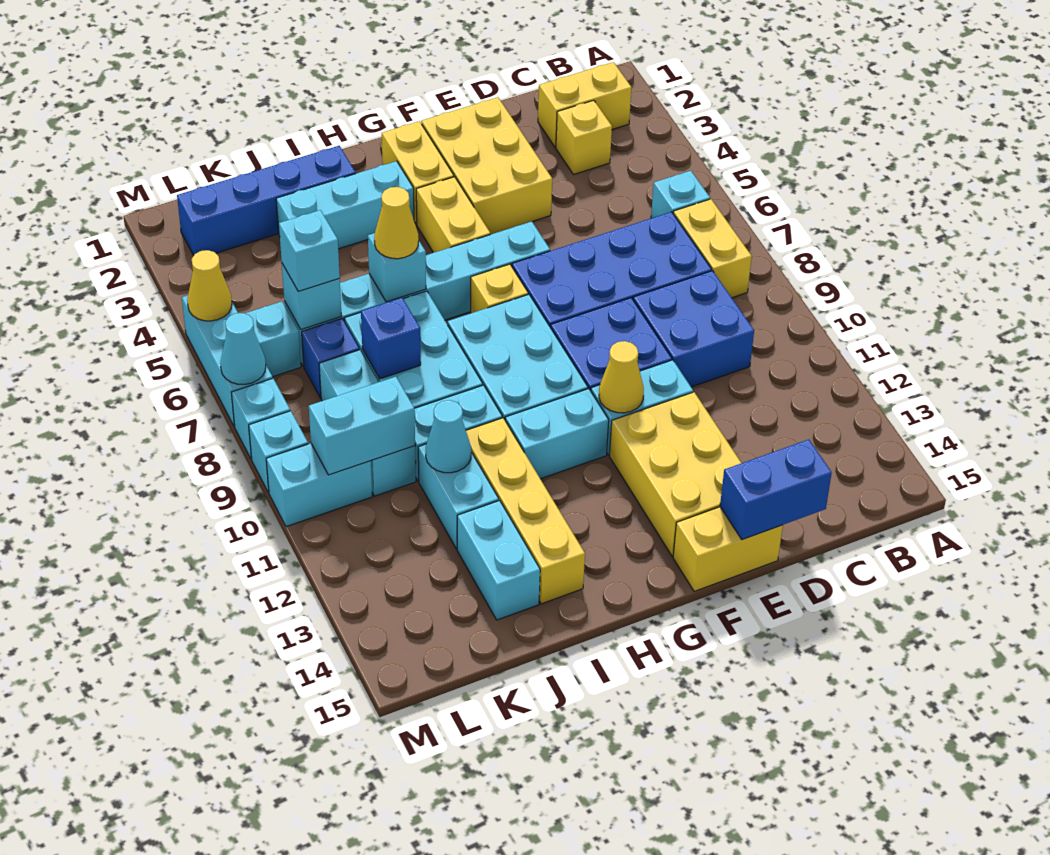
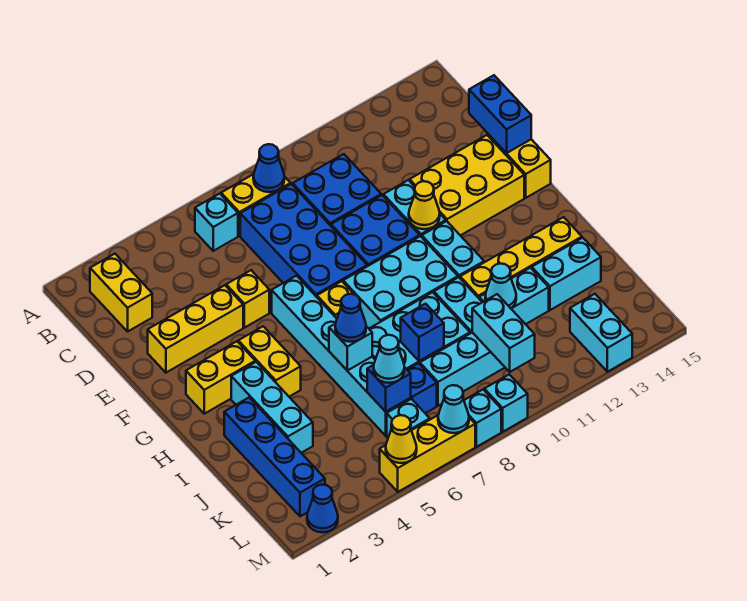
none -> blue 1x1 cone [253,144,284,192]
yellow 1x1 brick [556,100,612,174] -> yellow 1x1 brick moved to [226,270,269,328]
yellow 2x3 brick [421,97,552,235] -> yellow 1x3 brick [148,285,243,373]
yellow 1x2 brick [416,177,490,252] -> yellow 1x2 brick turned to [238,326,301,397]
yellow 1x1 cone [374,187,419,259] -> blue 1x1 cone [335,294,366,342]
cyan 1x1 brick [282,264,342,330] -> blue 1x1 brick [367,365,411,412]
cyan 1x1 brick [279,210,340,291] -> cyan 1x1 cone [374,335,404,383]
cyan 1x2 brick [266,443,372,527] -> cyan 1x2 brick moved to [570,294,632,372]
none -> blue 1x1 cone [307,485,338,532]
cyan 1x3 brick [182,295,273,427] -> yellow 1x3 brick [380,415,475,492]

